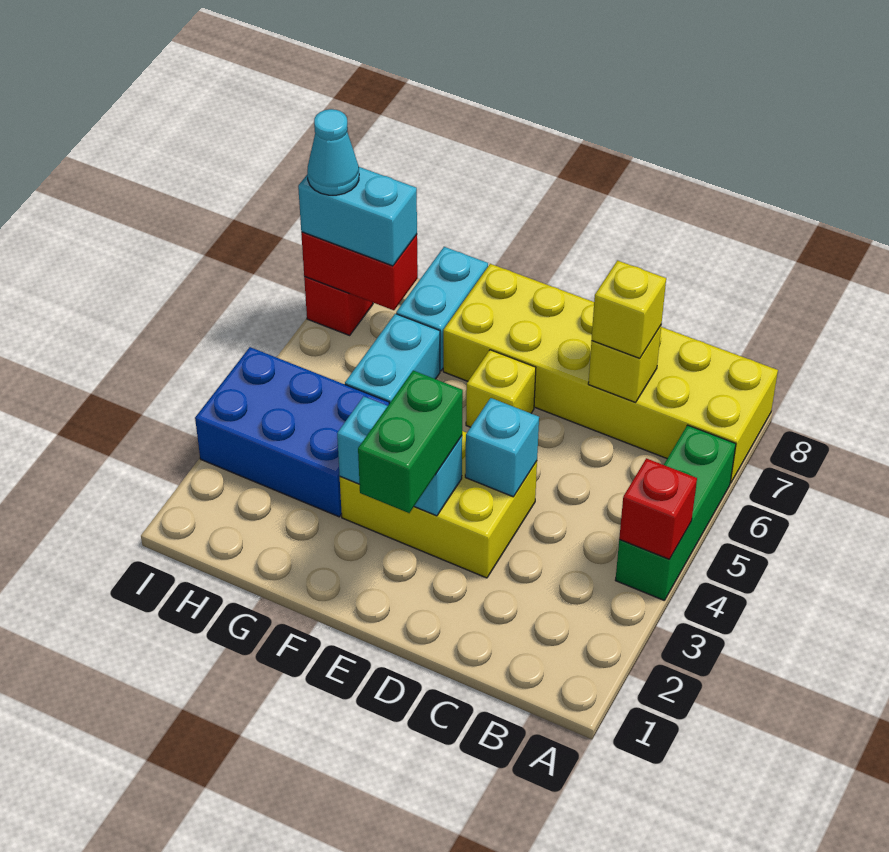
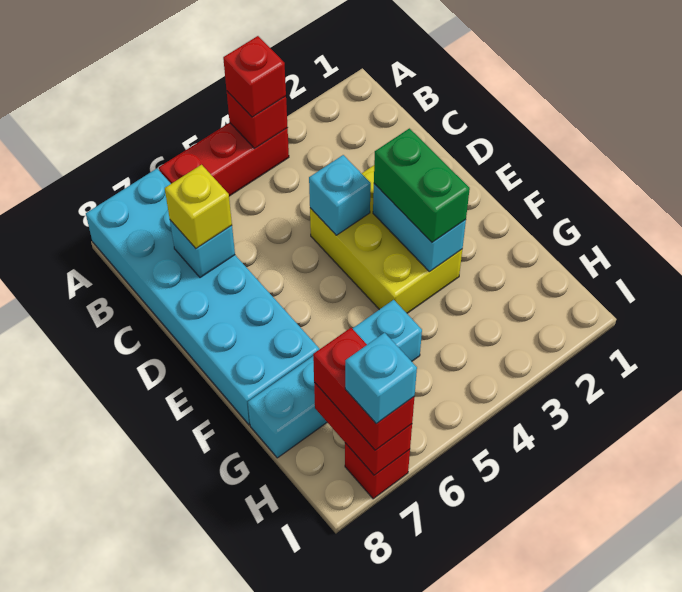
green 1x3 brick [615,425,736,600] -> red 1x3 brick [159,123,289,196]
none -> red 1x1 brick [223,36,286,117]
yellow 2x6 brick [443,264,778,483] -> cyan 2x6 brick [86,169,319,425]
yellow 1x1 brick [588,326,661,402] -> cyan 1x1 brick [170,220,235,278]
green 1x2 brick [358,371,463,513] -> green 1x2 brick turned to [374,128,470,242]
yellow 1x1 brick [466,350,536,427] -> none
blue 2x3 brick [195,347,389,517] -> none
cyan 1x2 brick [298,167,417,266] -> red 1x2 brick [313,328,414,450]
cyan 1x1 cone [307,109,359,195] -> cyan 1x1 brick [345,333,417,424]

